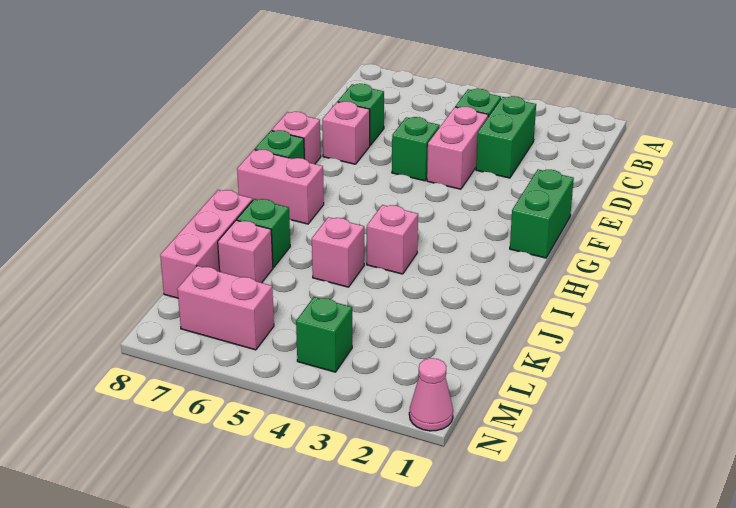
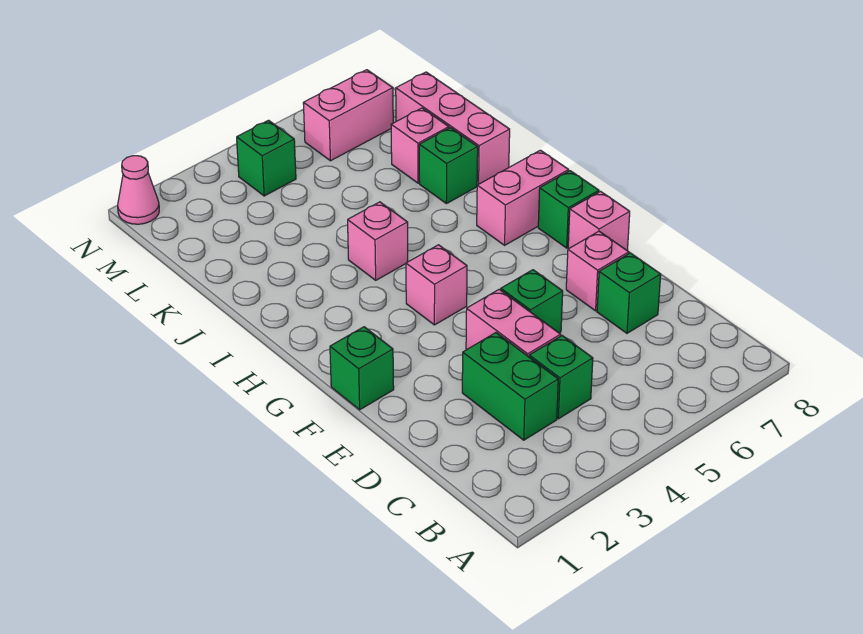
green 1x2 brick [510,170,574,258] -> green 1x1 brick [330,327,394,410]
pink 1x1 brick [312,217,364,287] -> pink 1x1 brick moved to [406,245,467,325]

